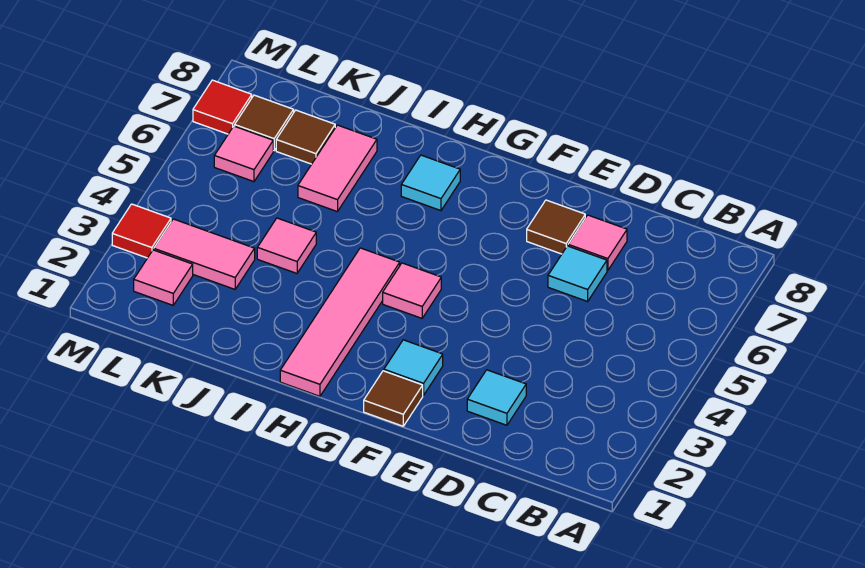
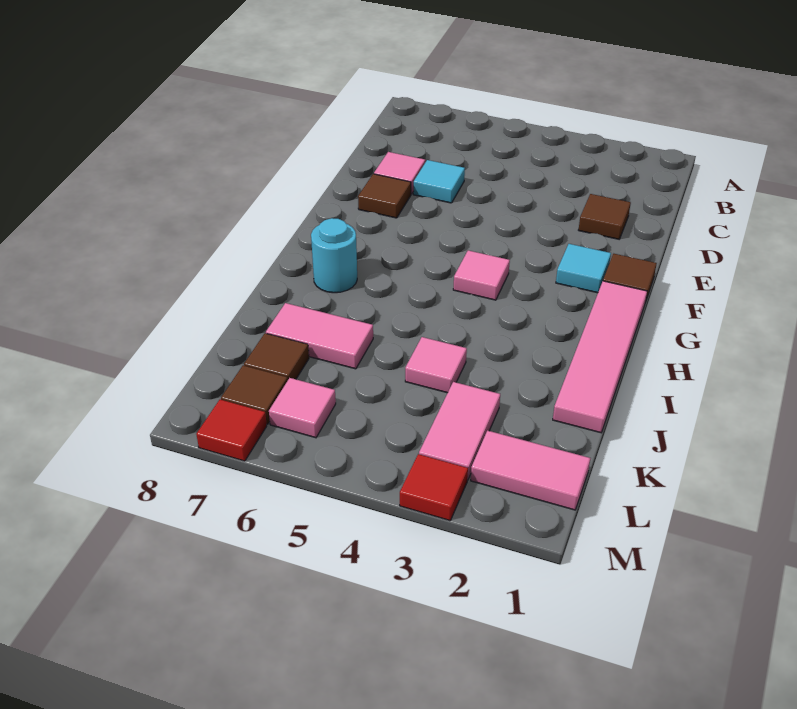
cyan 1x1 tile [467,370,526,425] -> brown 1x1 tile [579,194,631,239]
pink 1x4 tile [280,248,400,396] -> pink 1x4 tile turned to [553,281,647,433]
cyan 1x1 tile [401,155,460,211] -> cyan 1x1 round brick [311,218,357,293]
pink 1x1 tile [134,250,193,305] -> pink 1x2 tile [471,431,590,510]

